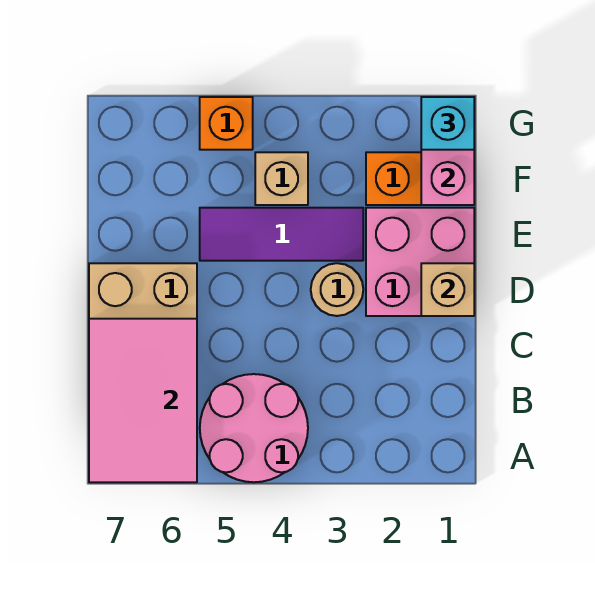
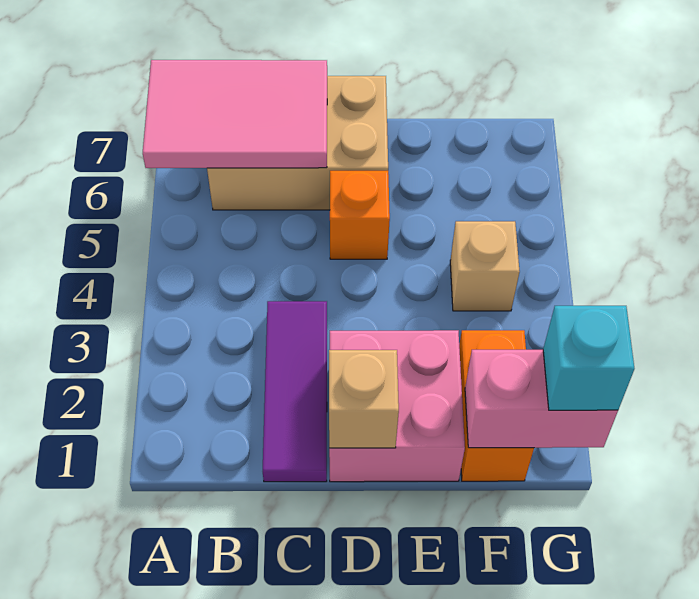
pink 2x2 round brick [200,374,308,482] -> none
tan 1x1 round brick [311,263,363,316] -> none
purple 1x3 tile [200,208,363,261] -> purple 1x3 tile moved to [263,301,327,482]
orange 1x1 brick [200,97,253,150] -> orange 1x1 brick moved to [330,171,390,259]

